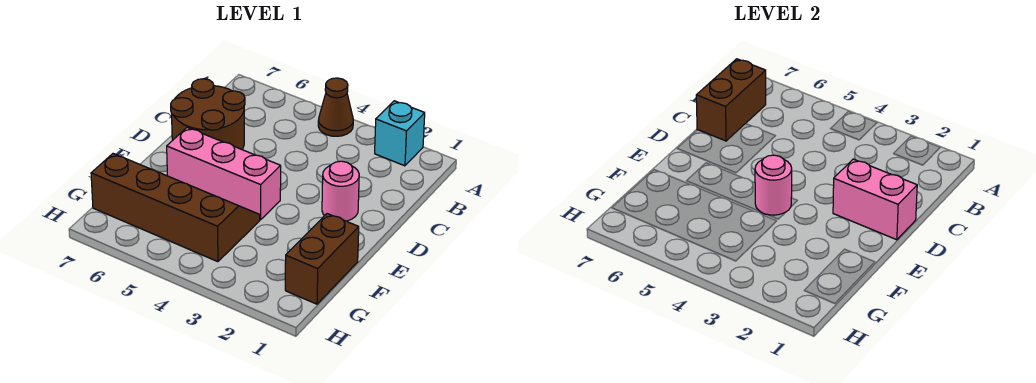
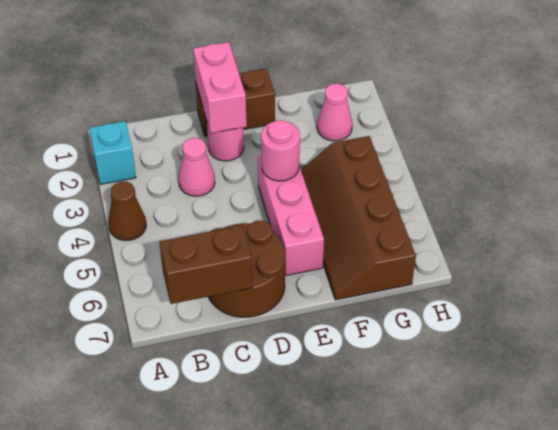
none -> pink 1x1 cone [178,138,215,196]
brown 1x2 brick [285,214,359,304] -> brown 1x2 brick moved to [196,69,275,136]
none -> pink 1x1 cone [317,84,352,141]

